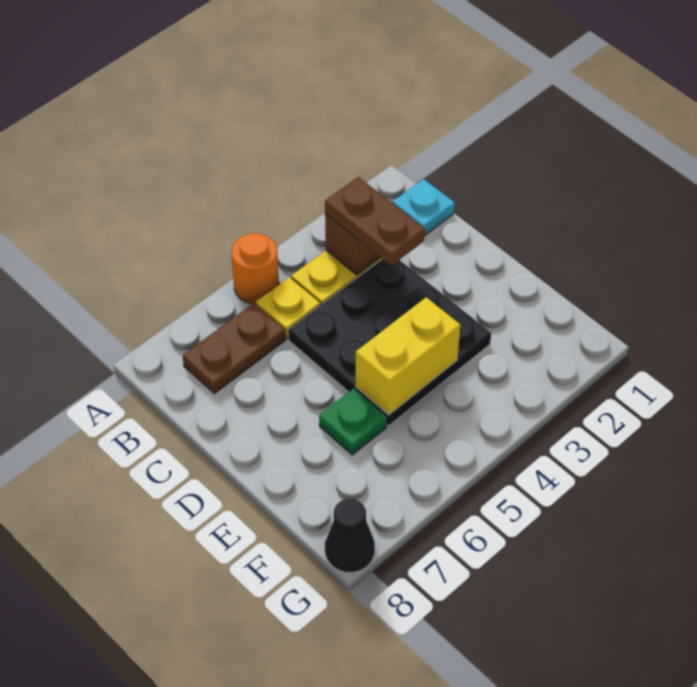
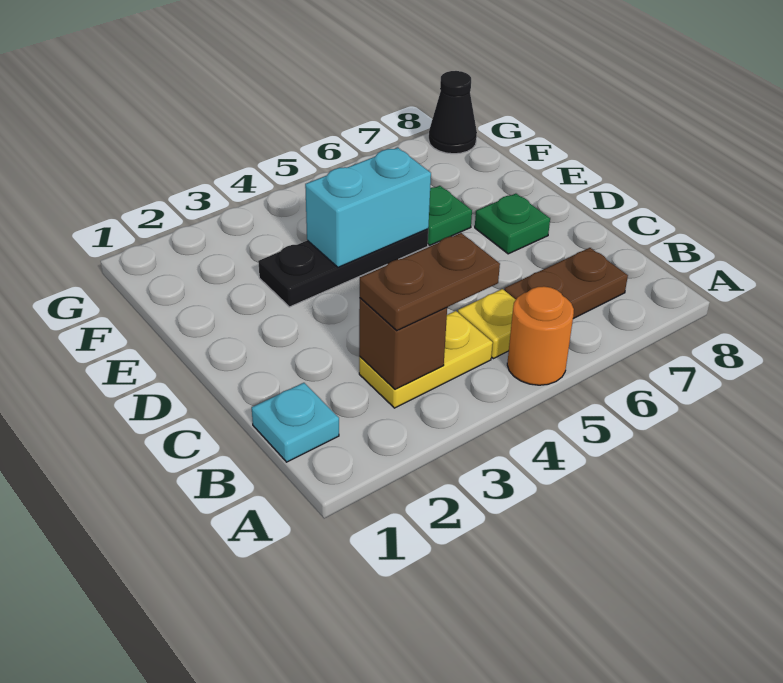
brown 1x2 plate [325,177,425,266] -> brown 1x2 plate turned to [360,233,500,330]
black 3x3 plate [288,259,491,426] -> black 1x3 plate [258,229,428,307]
none -> green 1x1 plate [475,194,550,254]
yellow 1x2 brick [356,297,460,415] -> cyan 1x2 brick [305,148,431,267]

